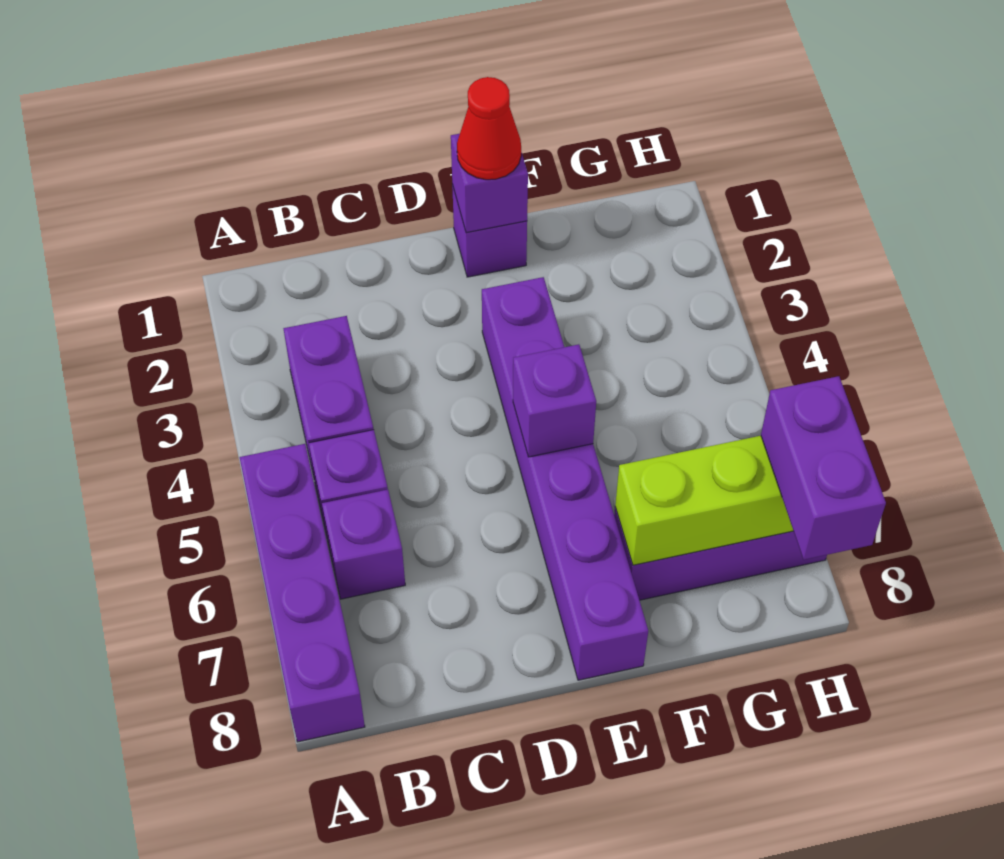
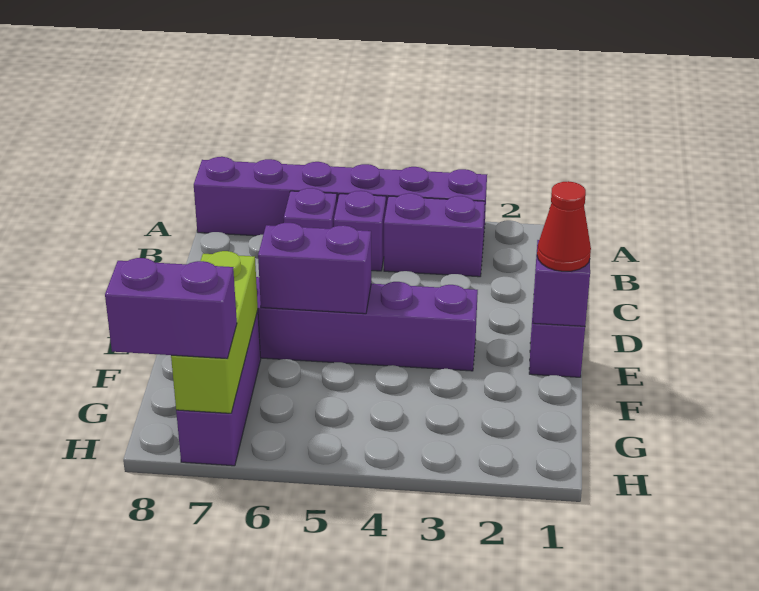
purple 1x4 brick [240,444,365,742] -> purple 1x6 brick [194,157,487,241]
purple 1x1 brick [513,344,596,457] -> purple 1x2 brick [258,223,371,314]

